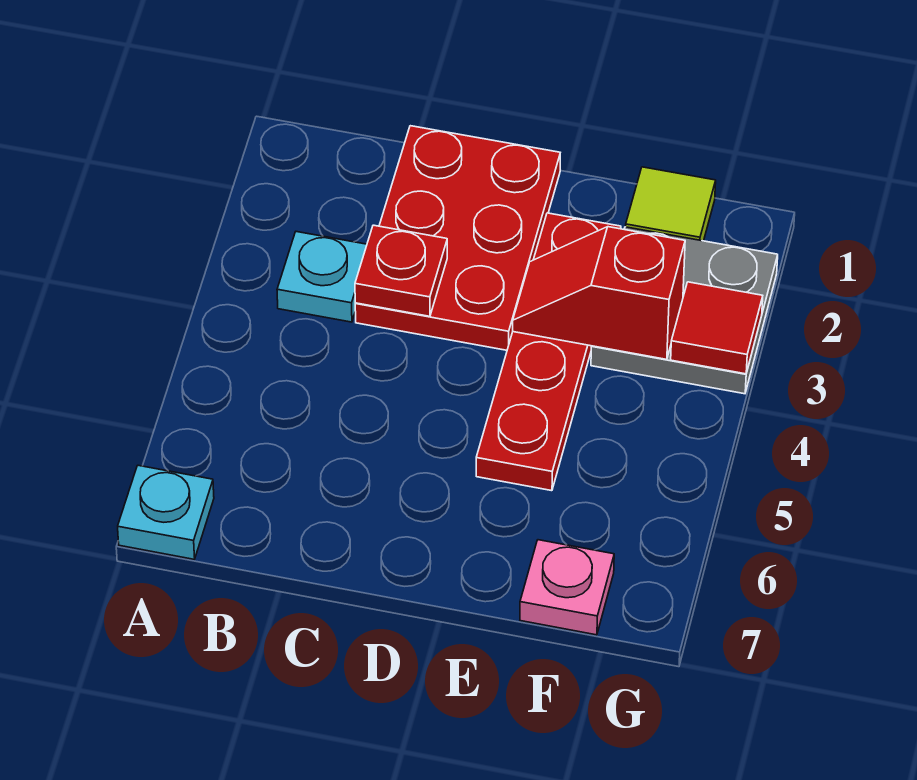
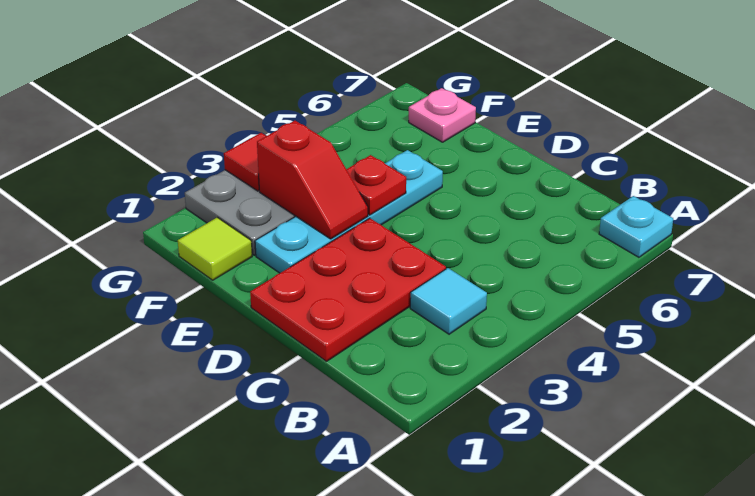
cyan 1x1 plate [277,232,367,322] -> cyan 1x1 tile [410,268,487,334]
red 1x1 plate [355,225,447,316] -> red 1x1 plate moved to [346,155,406,215]
red 1x4 plate [476,213,621,491] -> cyan 1x4 plate [255,150,443,273]

